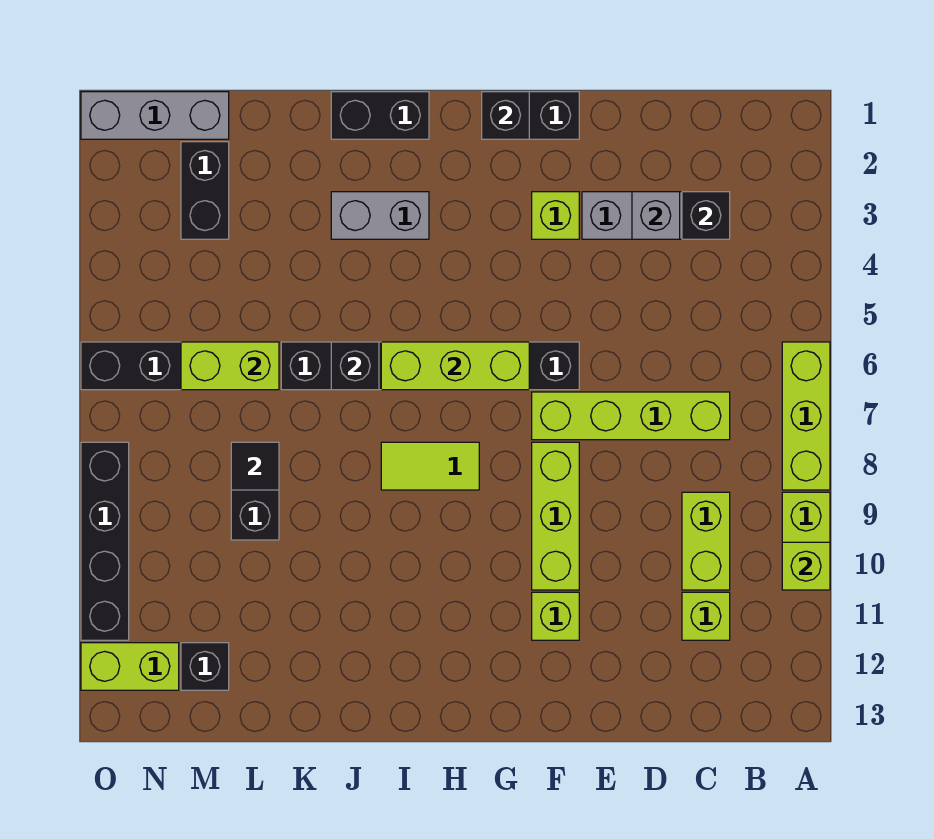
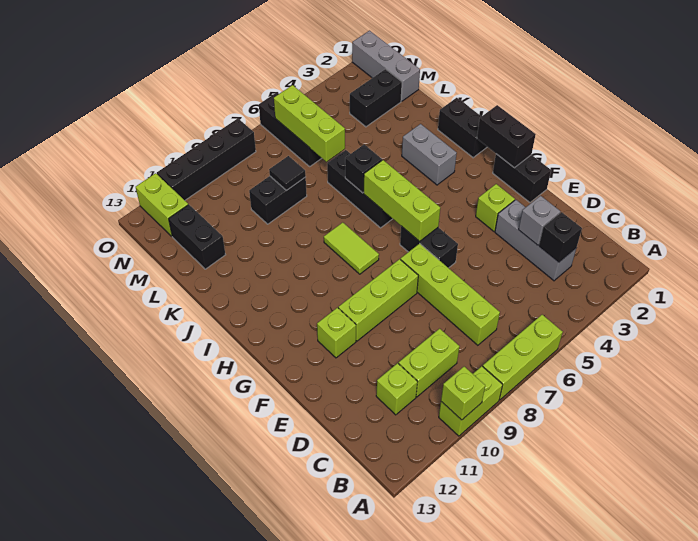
black 1x1 brick [482,92,529,139] -> black 1x2 brick [477,105,536,168]
lime 1x2 brick [181,342,279,390] -> lime 1x3 brick [274,85,345,162]
black 1x1 brick [181,643,229,690] -> black 1x2 brick [169,205,225,269]

